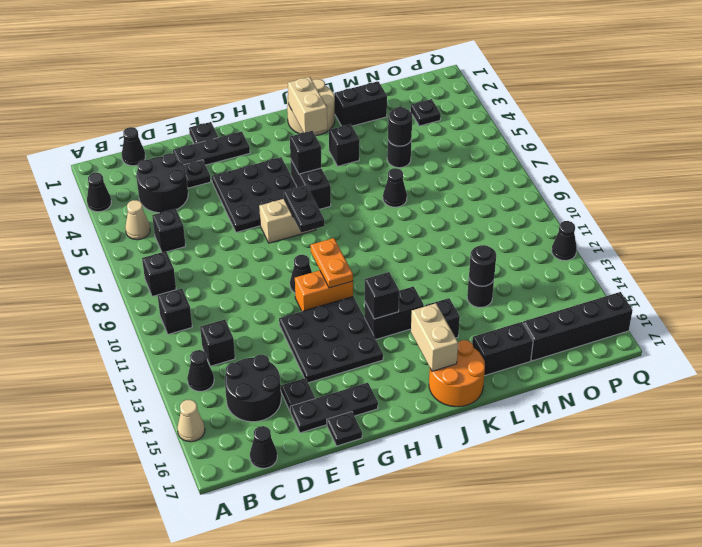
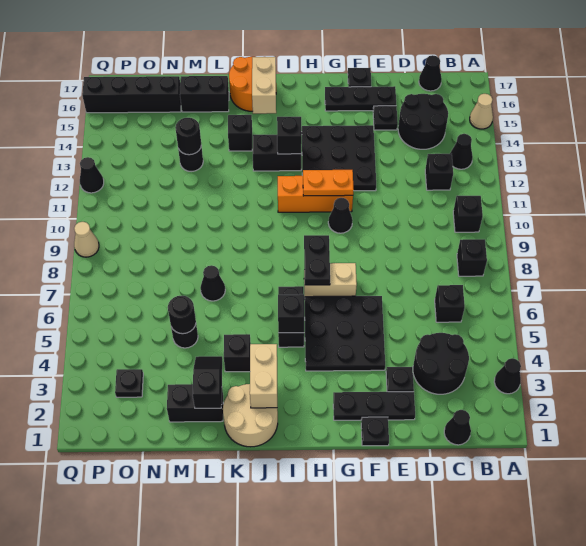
tan 1x1 cone [125,200,150,240] -> tan 1x1 cone moved to [74,222,99,257]
orange 1x2 brick [295,270,353,311] -> orange 1x3 brick [278,175,353,212]
orange 1x2 plate [310,238,353,288] -> orange 1x2 plate turned to [303,170,354,196]
none -> black 1x2 slope [193,356,222,408]

